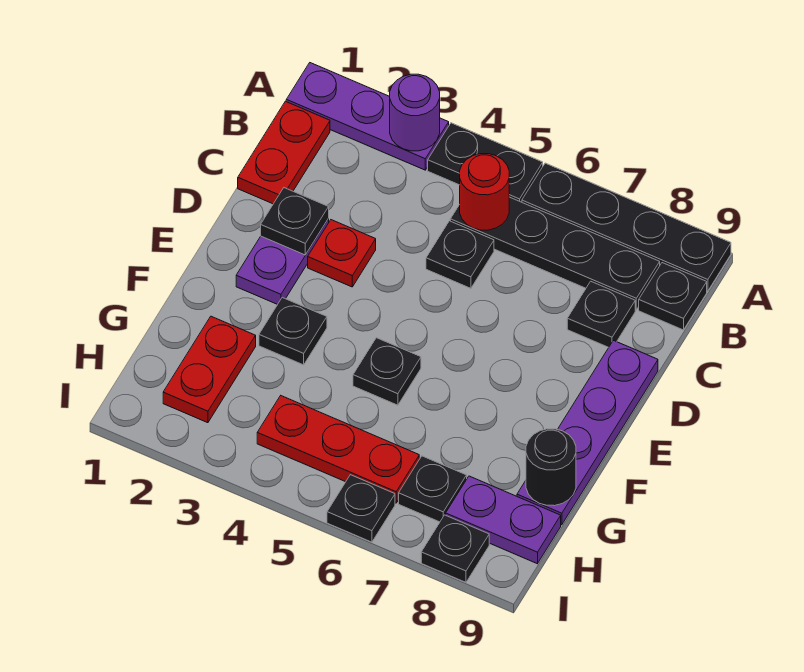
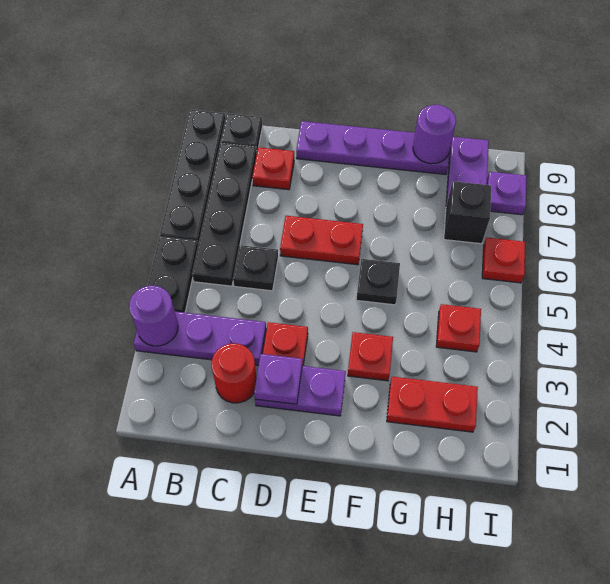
purple 1x3 plate [286,63,449,170] -> purple 1x3 plate turned to [134,311,266,365]
red 1x2 plate [238,101,330,204] -> red 1x2 plate moved to [280,216,363,265]
red 1x1 round brick [460,154,509,230] -> red 1x1 round brick moved to [212,343,257,403]
black 1x1 plate [567,281,635,347] -> red 1x1 plate [252,147,294,190]
black 1x1 plate [261,188,329,255] -> purple 1x1 plate [254,354,302,404]
black 1x1 plate [259,297,327,365] -> red 1x1 plate [348,332,393,381]
black 1x1 round brick [526,429,576,506] -> purple 1x1 round brick [413,105,456,164]
red 1x3 plate [257,396,419,503] -> red 1x1 plate [436,304,481,352]
black 1x1 plate [399,456,467,522] -> black 1x1 brick [444,181,491,244]
black 1x1 plate [327,475,395,542] -> red 1x1 plate [482,238,525,283]
black 1x1 plate [421,515,489,582] -> purple 1x1 plate [487,172,527,215]

